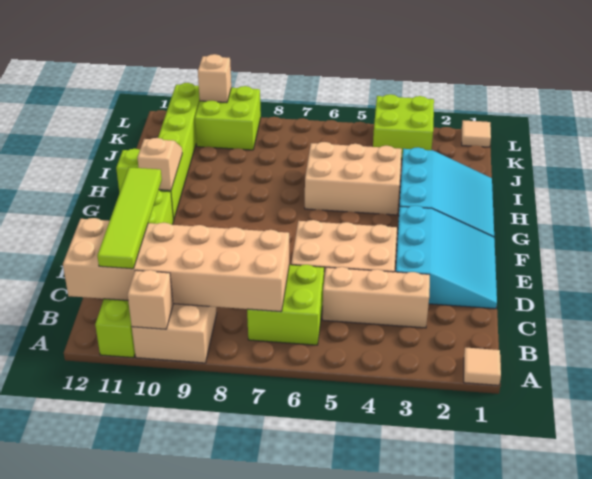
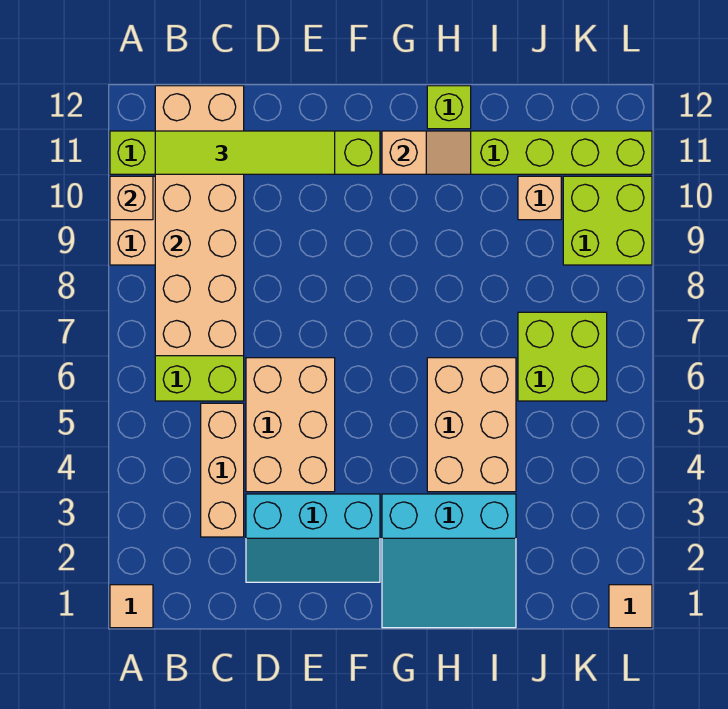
cyan 3x3 slope [396,206,497,309] -> cyan 2x3 slope [246,494,380,582]
lime 2x2 brick [373,94,434,159] -> lime 2x2 brick moved to [518,312,607,401]
tan 1x1 brick [198,54,231,103] -> tan 1x1 brick moved to [518,176,561,220]

